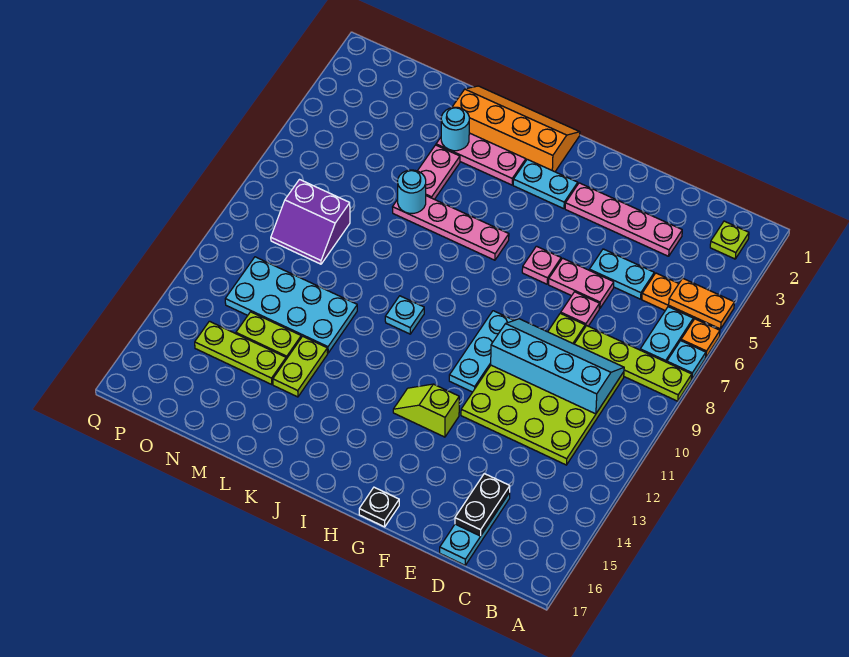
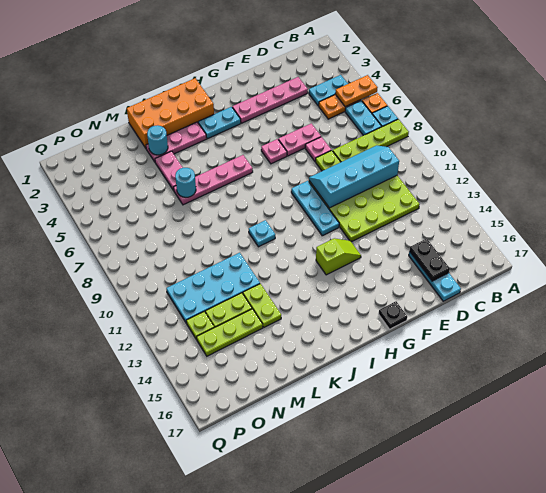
lime 1x1 plate [710,221,749,259] -> lime 1x1 plate moved to [186,312,214,340]
cyan 1x2 plate [589,249,654,299] -> cyan 1x2 plate moved to [309,75,348,106]
lime 1x2 slope [393,384,459,437] -> lime 1x2 slope turned to [316,238,361,275]
orange 2x4 slope [452,86,580,172] -> orange 2x4 brick [127,78,214,148]
purple 2x2 slope [271,180,350,264] -> none

